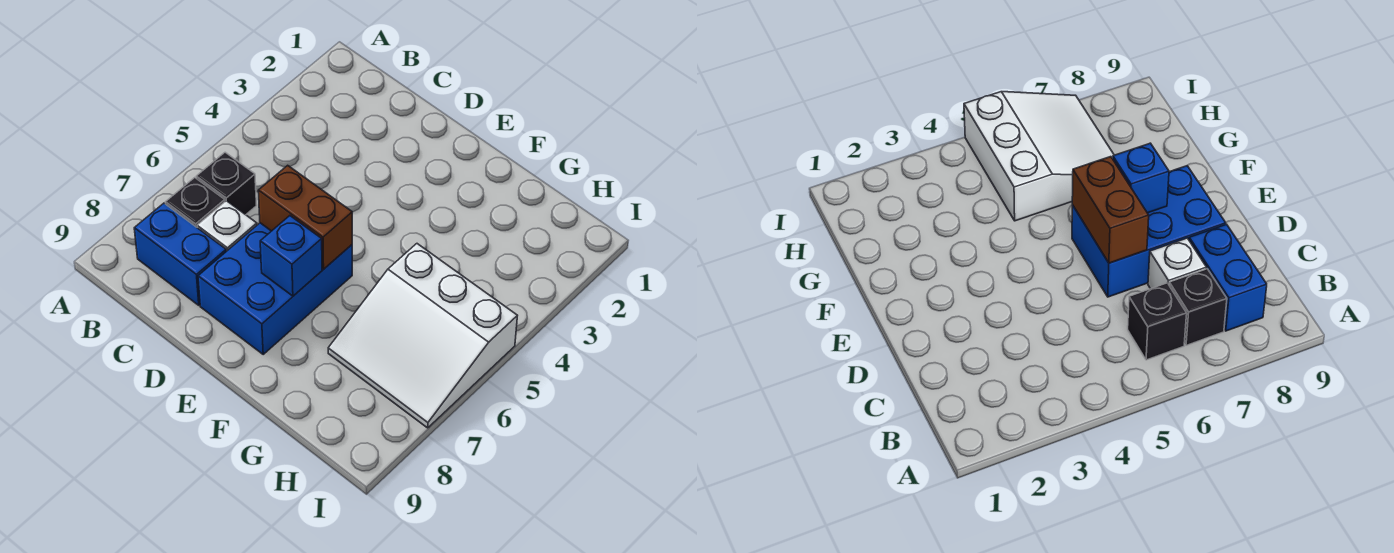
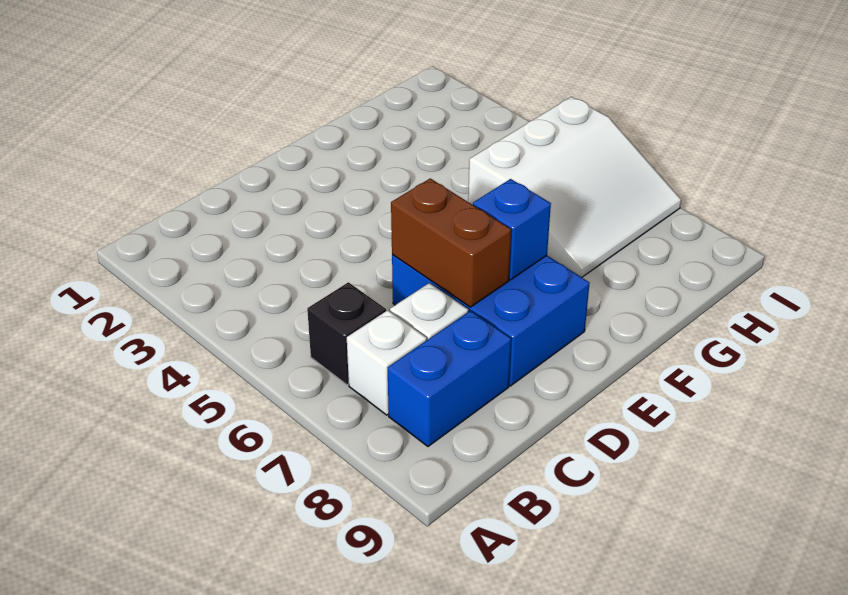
black 1x1 brick [166,178,225,227] -> white 1x1 brick [347,310,427,415]
brown 1x2 brick [258,165,352,269] -> brown 1x2 brick turned to [391,178,511,307]

